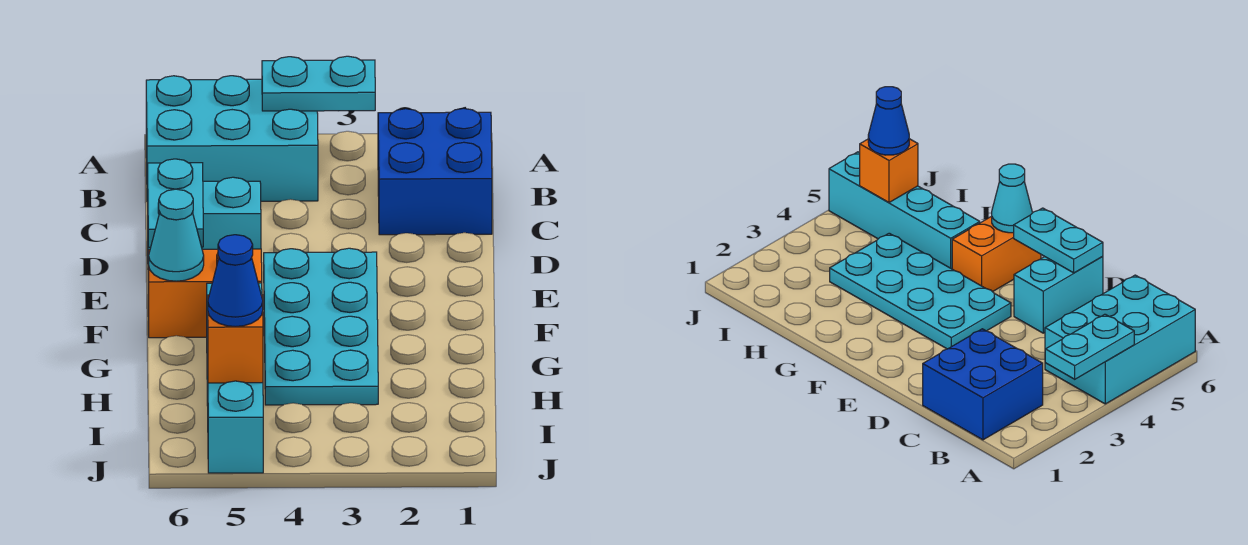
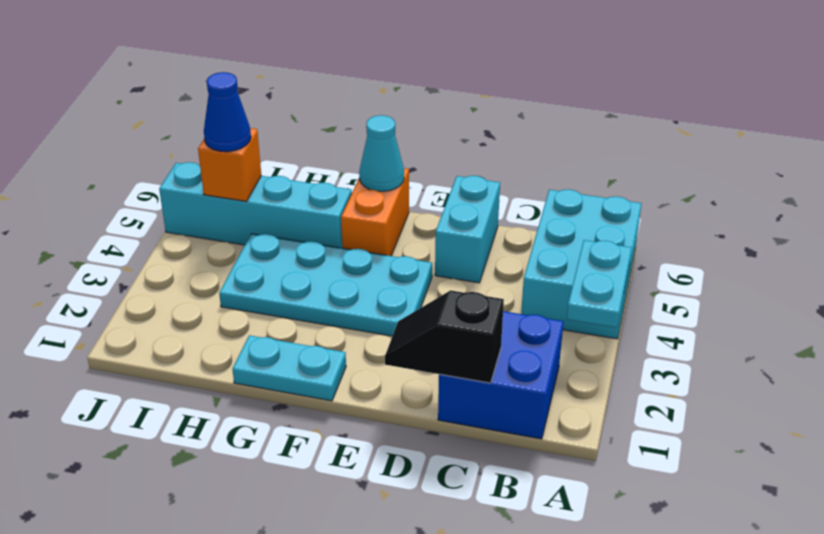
none -> black 1x2 slope [385,290,504,383]
cyan 1x2 plate [148,159,203,247] -> cyan 1x2 plate moved to [233,335,346,401]

